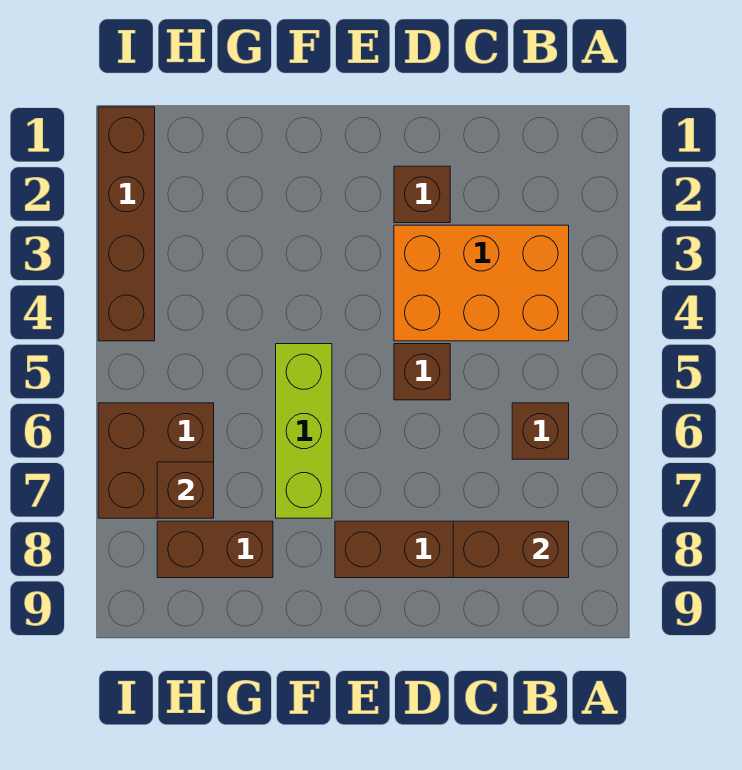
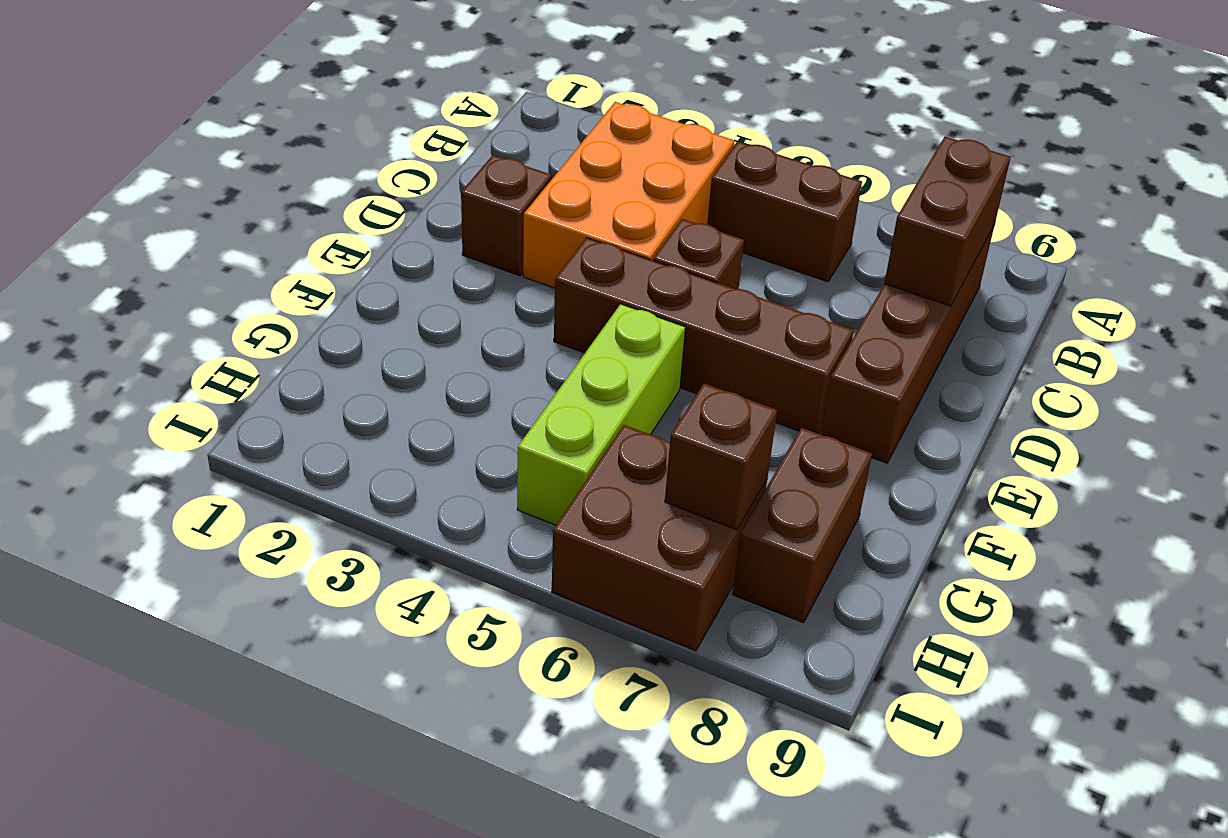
brown 1x1 brick [512,403,569,459] -> brown 1x2 brick [707,142,862,282]
lime 1x3 brick [276,344,332,518] -> lime 1x3 brick turned to [517,304,685,525]
brown 1x4 brick [98,107,155,341] -> brown 1x4 brick moved to [554,238,854,434]

